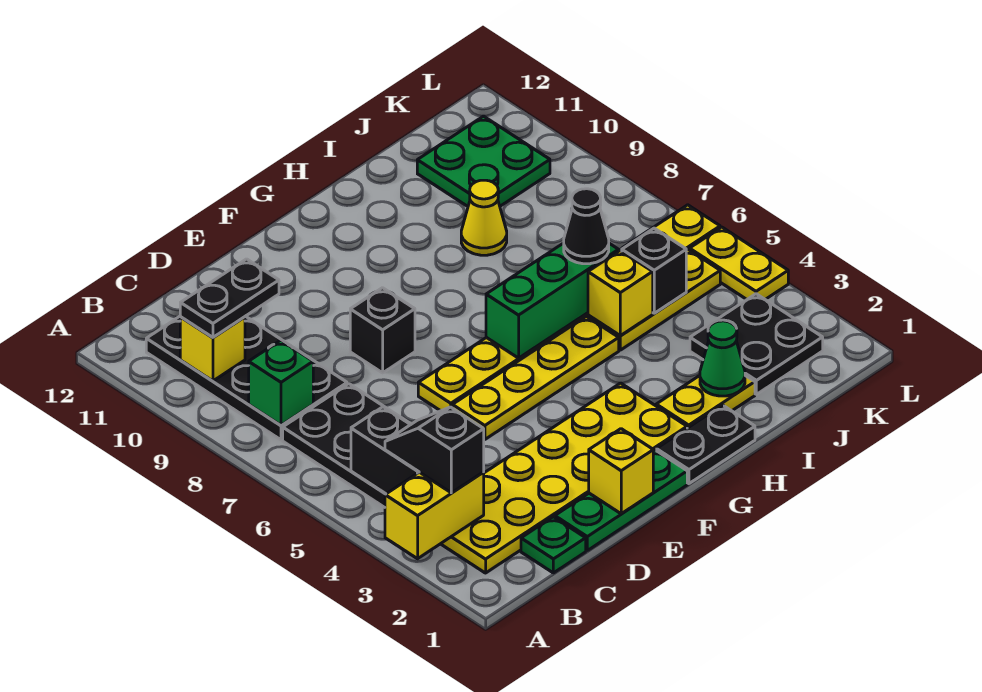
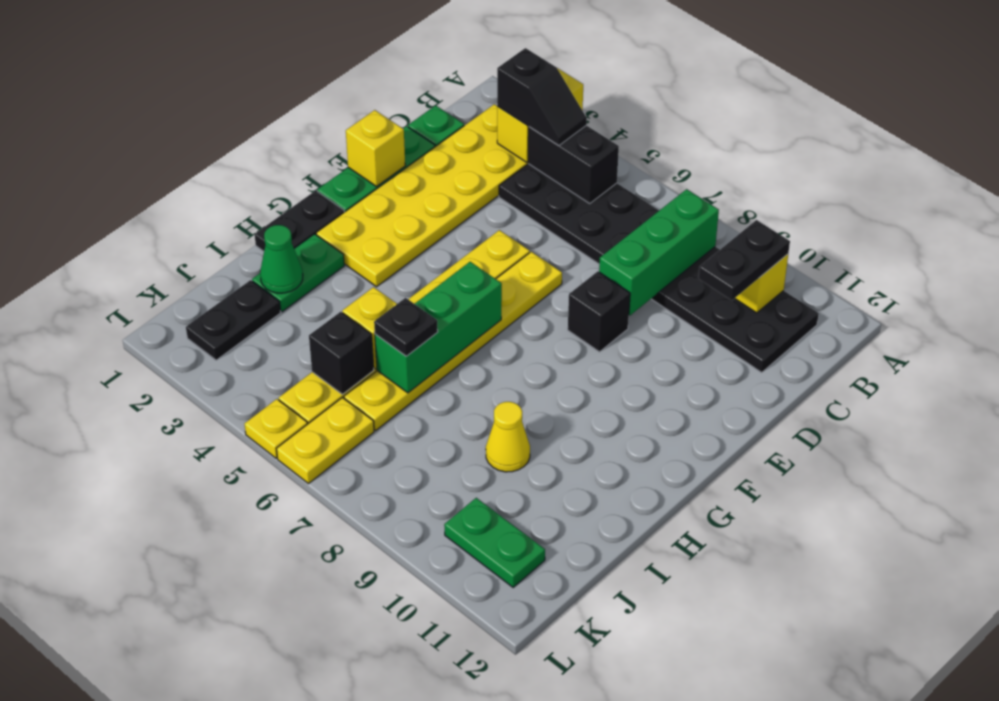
green 1x1 brick [249,340,313,425] -> green 1x3 brick [599,189,719,315]
yellow 1x2 plate [656,376,755,428] -> green 1x2 plate [252,234,344,312]
black 1x1 cone [564,189,609,264] -> black 1x1 plate [374,298,438,356]
black 2x2 plate [690,294,823,394] -> black 1x2 plate [186,280,281,360]
green 2x2 plate [417,116,550,206] -> green 1x2 plate [444,498,545,587]
yellow 1x2 plate [690,227,788,300] -> yellow 1x1 plate [245,399,308,458]

